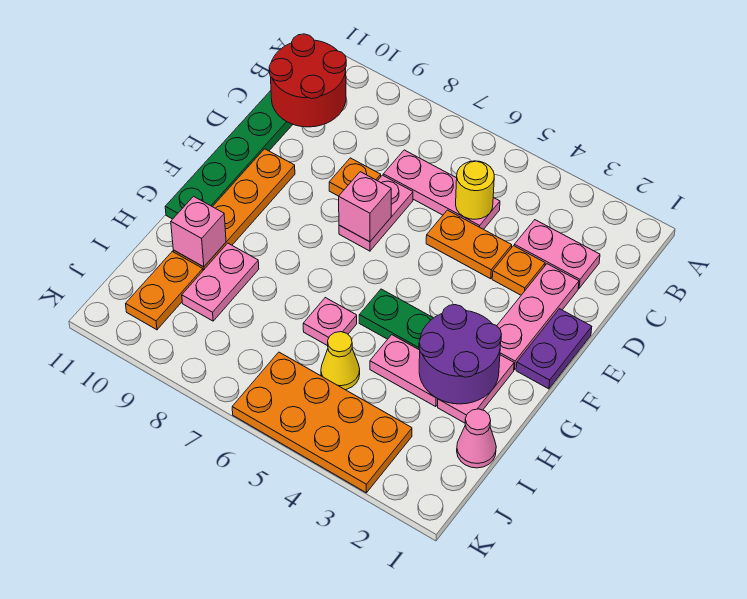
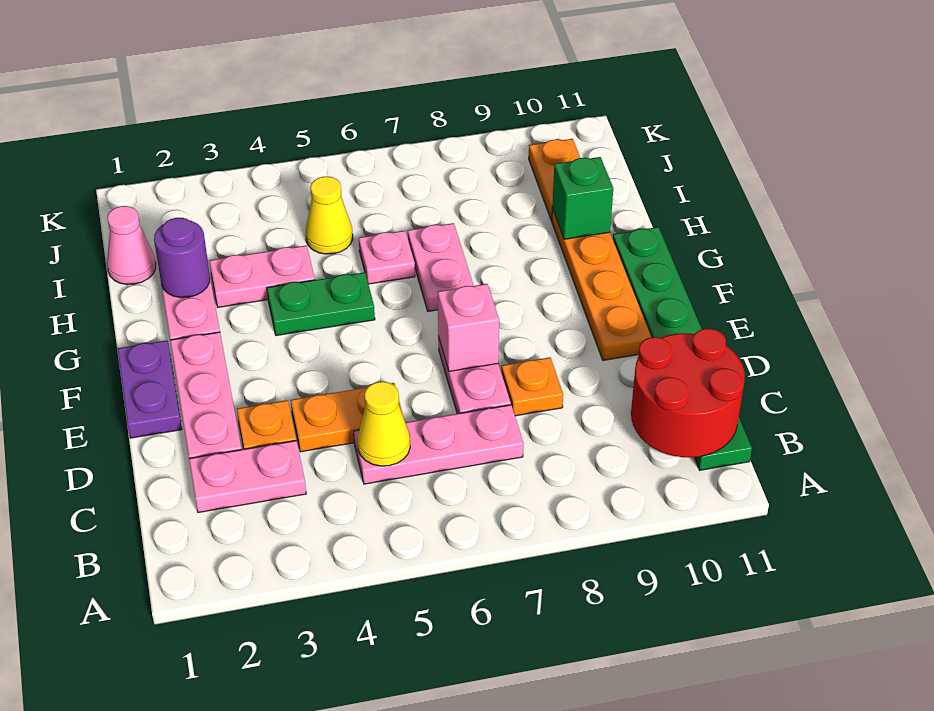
yellow 1x1 round brick [456,161,494,219] -> yellow 1x1 cone [358,382,410,466]
purple 2x2 round brick [419,305,501,404] -> purple 1x1 round brick [154,218,210,298]
pink 1x2 plate [182,243,259,321] -> pink 1x2 plate moved to [408,223,474,311]
pink 1x1 brick [171,196,226,267] -> green 1x1 brick [552,157,613,239]
orange 2x4 plate [232,352,412,493] -> none

